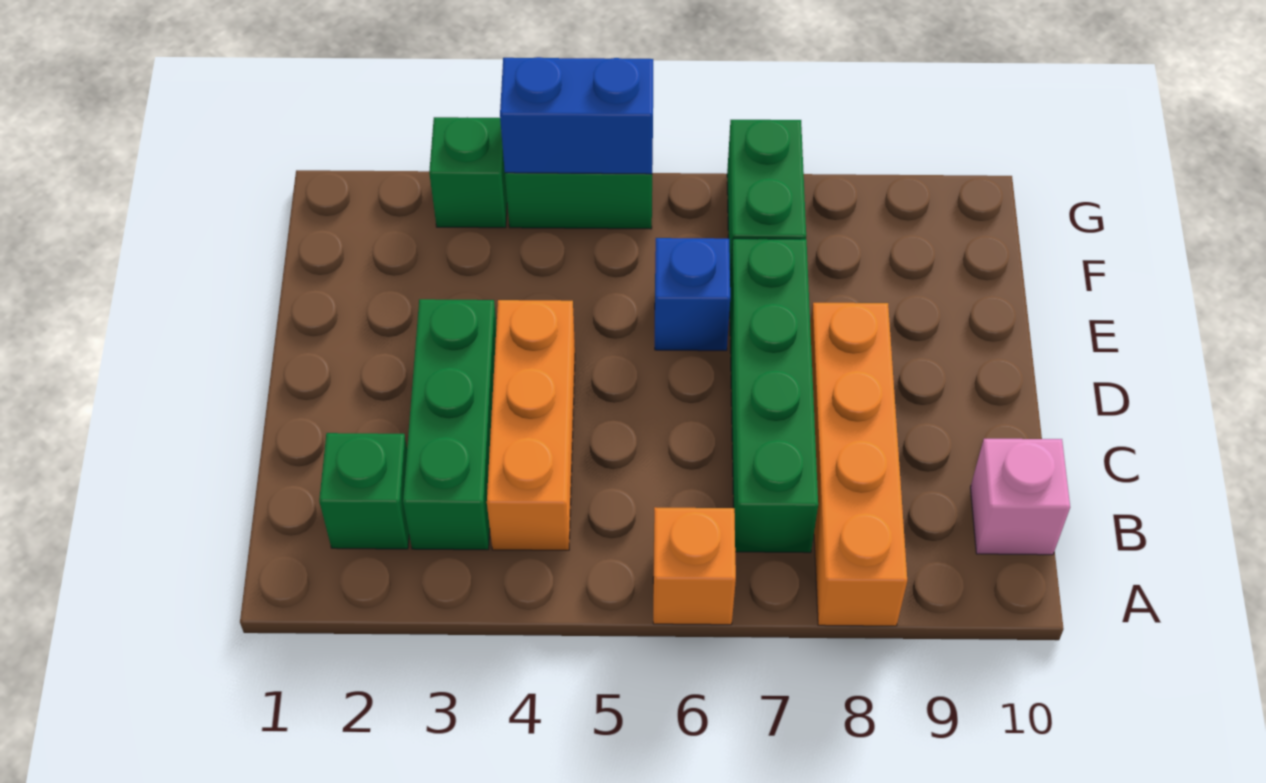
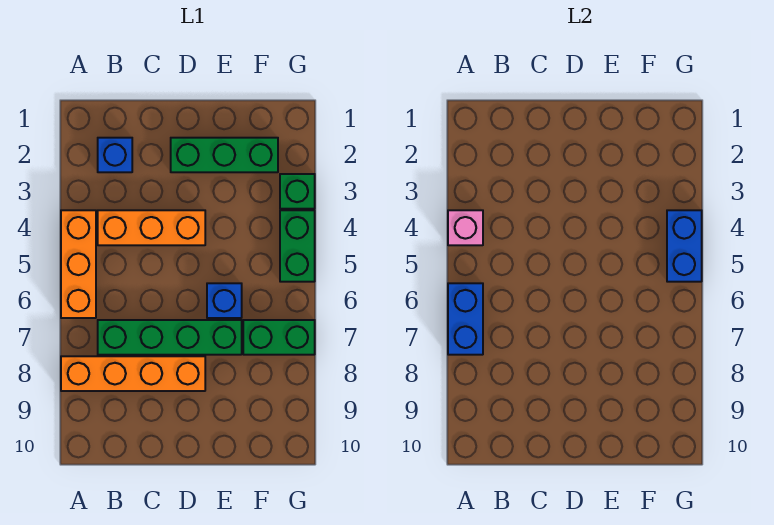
orange 1x1 brick [653,507,736,625] -> orange 1x3 brick [61,210,96,318]
none -> blue 1x2 brick [448,283,483,355]
green 1x1 brick [319,433,409,549] -> blue 1x1 brick [98,138,132,172]
green 1x3 brick [403,299,497,550] -> green 1x3 brick moved to [171,138,278,172]
pink 1x1 brick [970,439,1070,555] -> pink 1x1 brick moved to [448,210,483,245]

